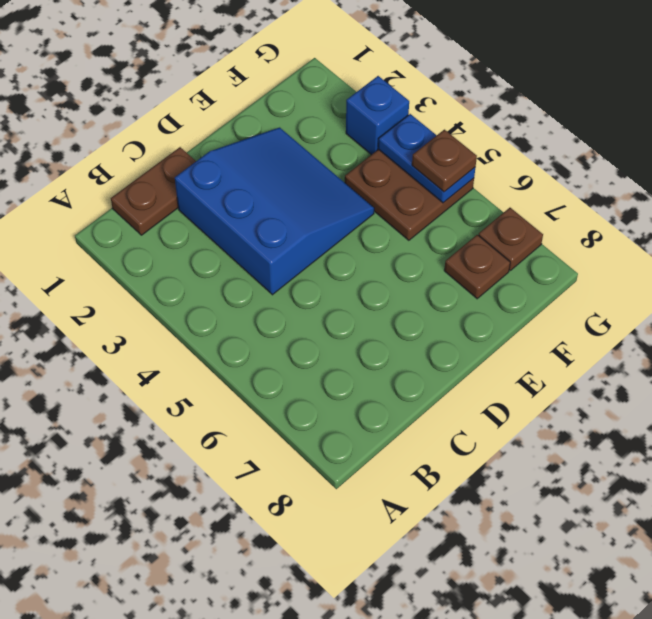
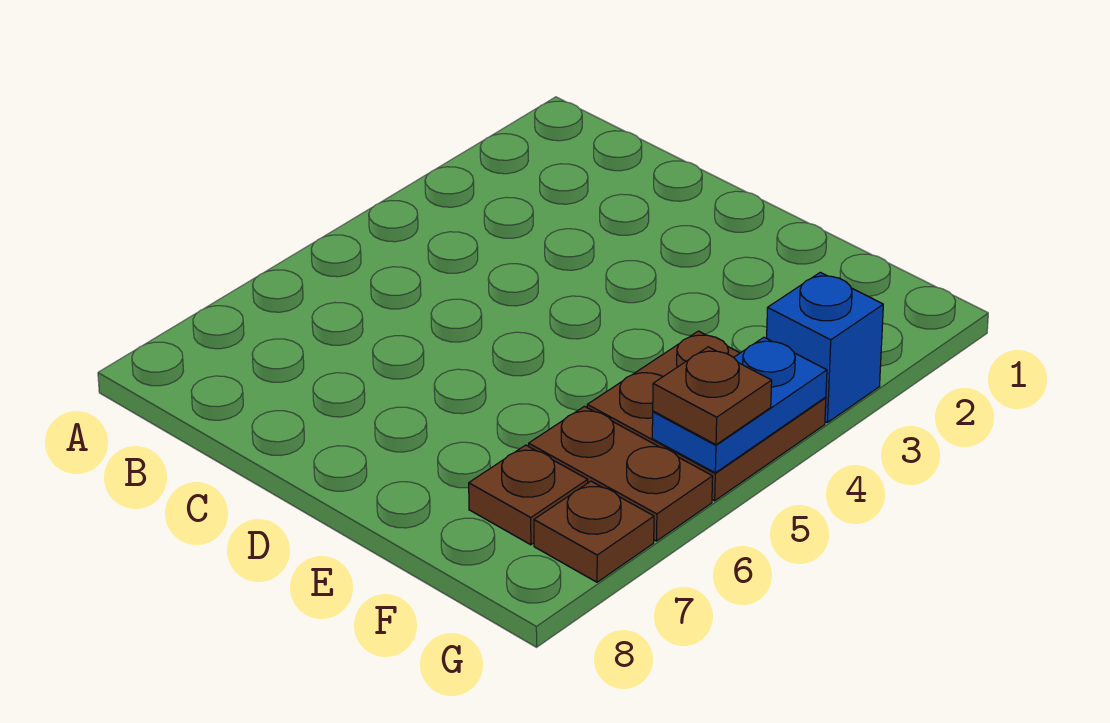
brown 1x2 plate [111,147,196,235] -> brown 1x2 plate moved to [529,406,713,541]
blue 3x3 slope [175,127,374,295] -> none

